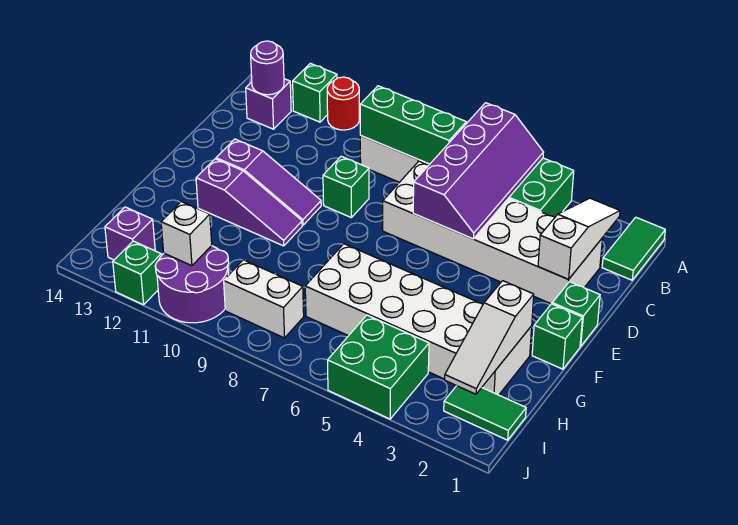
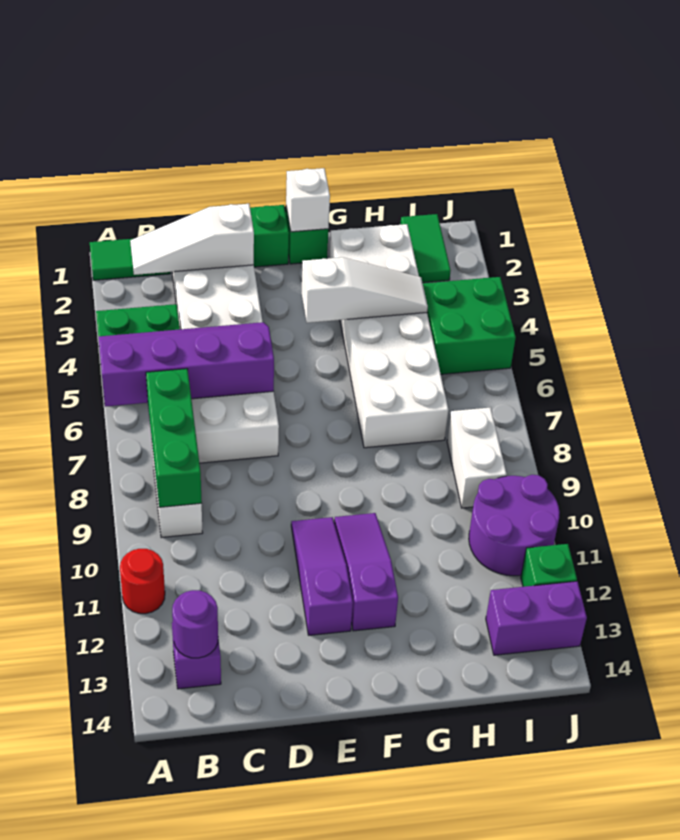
green 1x1 brick [292,63,337,122] -> none
green 1x1 brick [323,156,369,218] -> none
white 1x3 slope [445,281,534,394] -> white 1x3 slope moved to [302,257,428,323]
white 1x1 brick [161,202,212,266] -> white 1x1 brick moved to [286,168,330,232]
purple 1x1 brick [105,207,155,260] -> purple 1x2 brick [486,581,587,655]

